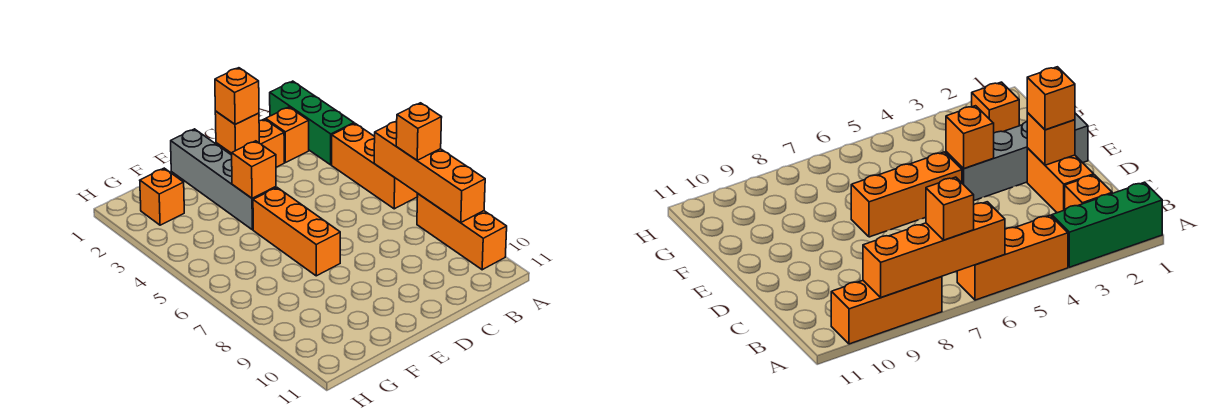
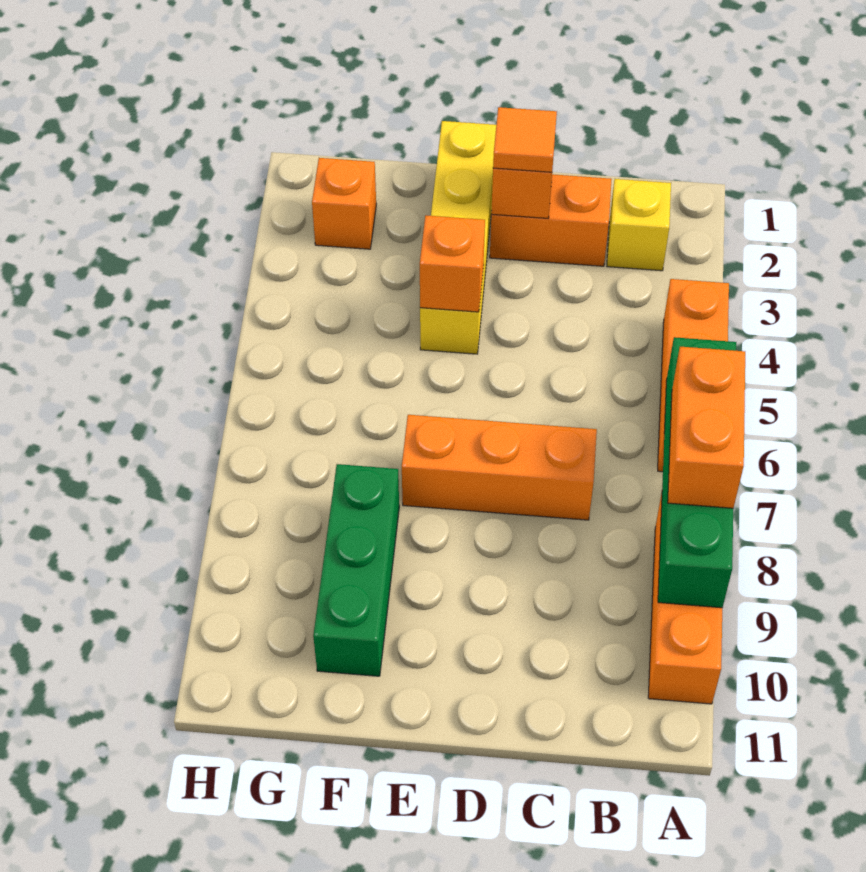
green 1x3 brick [270,81,354,165] -> green 1x3 brick moved to [313,464,399,676]
orange 1x4 brick [374,121,485,223] -> green 1x4 brick [658,337,736,608]
orange 1x1 brick [396,103,442,160] -> orange 1x2 brick [668,347,745,508]
orange 1x1 brick [266,107,309,163] -> yellow 1x1 brick [607,179,671,271]
orange 1x1 brick [215,68,259,124] -> orange 1x1 tile [493,107,557,172]
grey 1x4 brick [171,129,276,230] -> yellow 1x4 brick [420,121,496,354]
orange 1x3 brick [253,188,340,276] -> orange 1x3 brick turned to [402,415,597,520]

